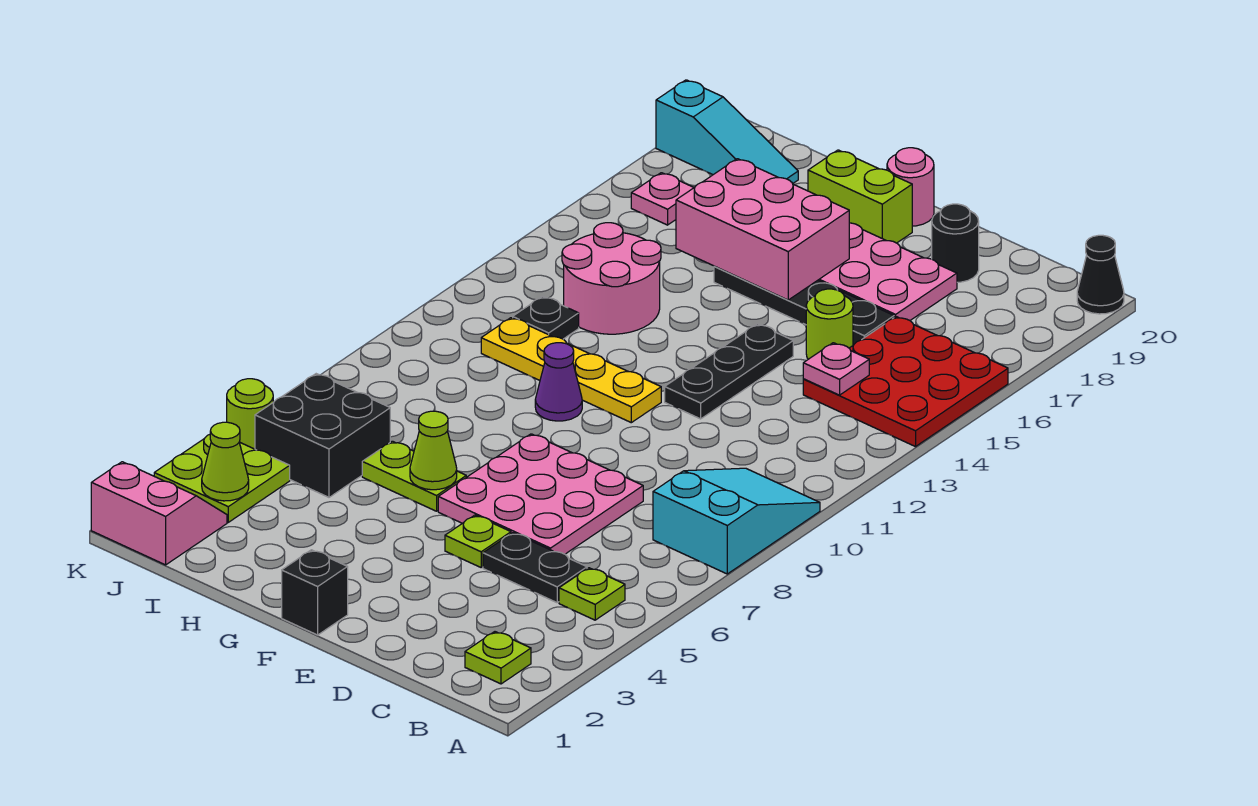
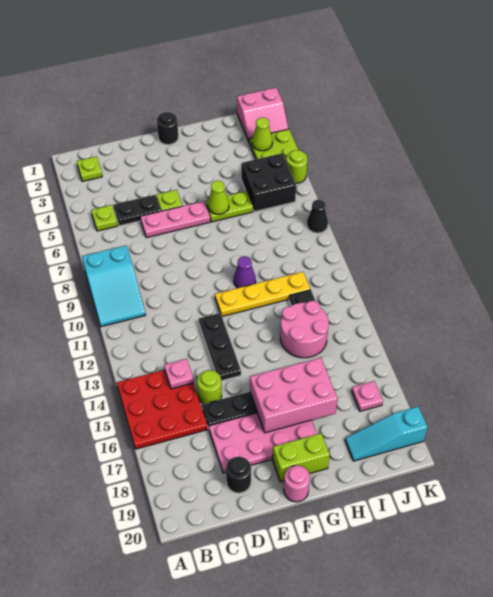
black 1x1 cone [1077,235,1124,314] -> black 1x1 cone moved to [307,200,328,233]
pink 3x3 plate [438,434,643,554] -> pink 1x3 plate [140,201,210,238]
black 1x1 brick [282,550,348,635] -> black 1x1 round brick [157,112,178,145]

